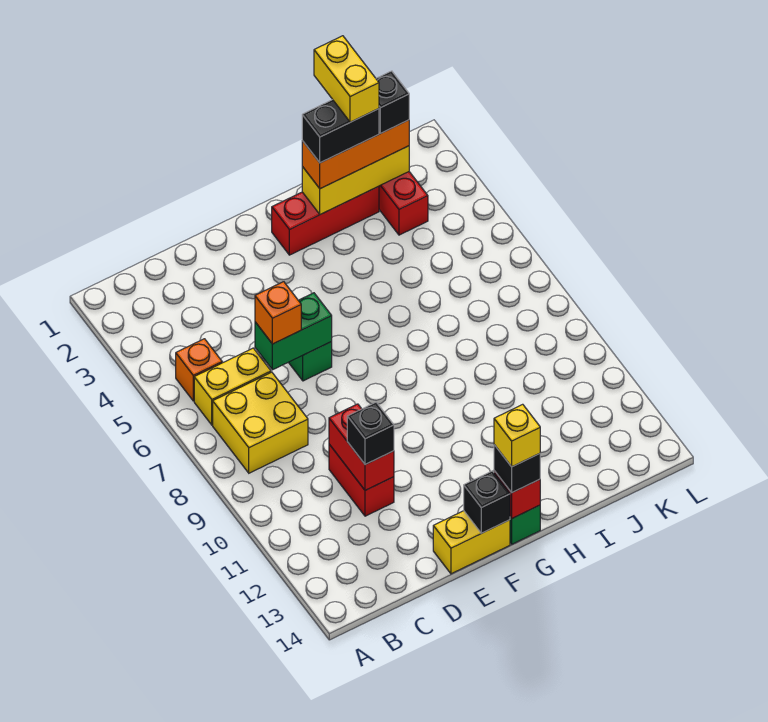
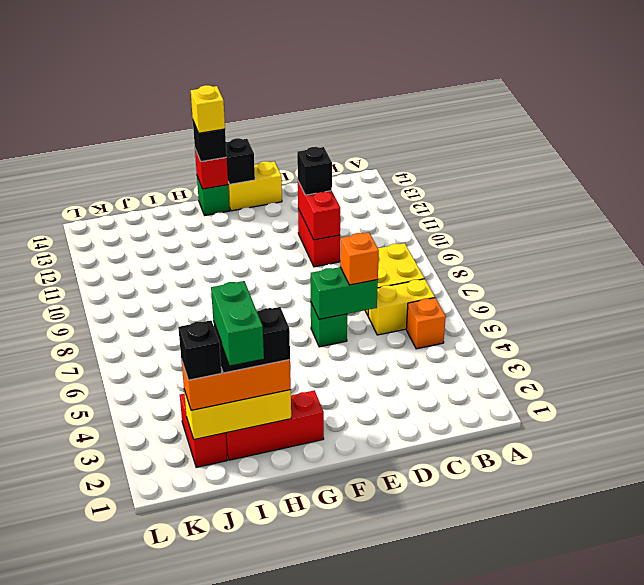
yellow 1x2 brick [314,36,379,122] -> green 1x2 brick [211,281,264,365]

